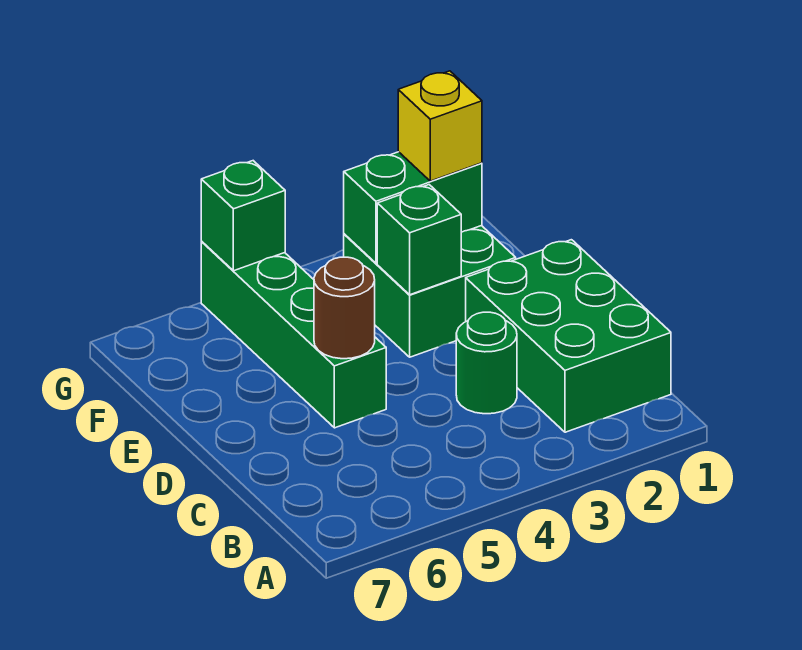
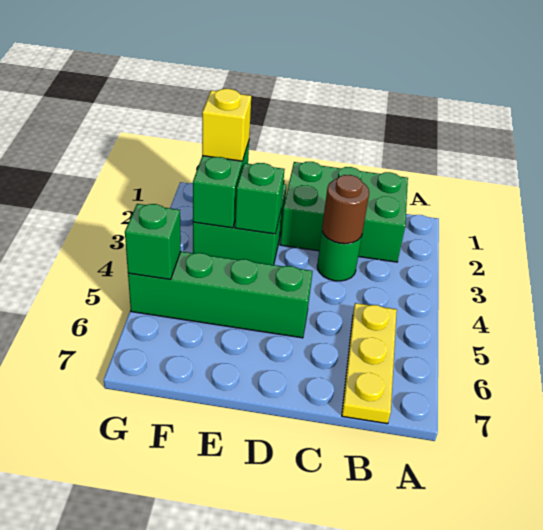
none -> yellow 1x3 plate [342,303,397,424]
brown 1x1 round brick [314,257,375,359] -> brown 1x1 round brick moved to [322,175,369,244]

